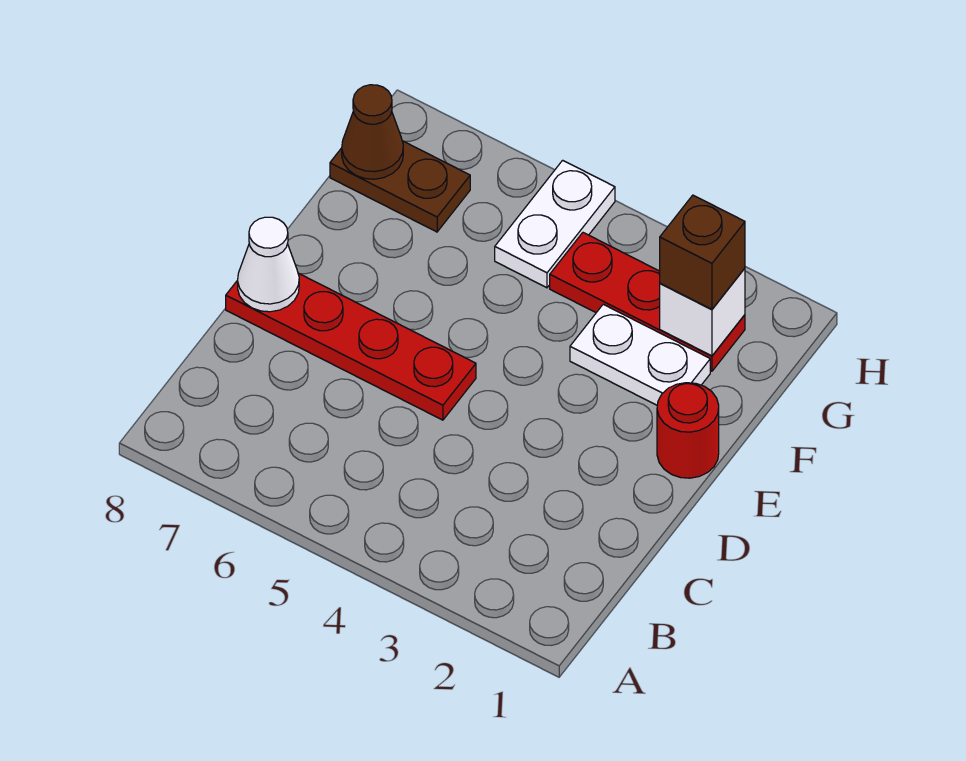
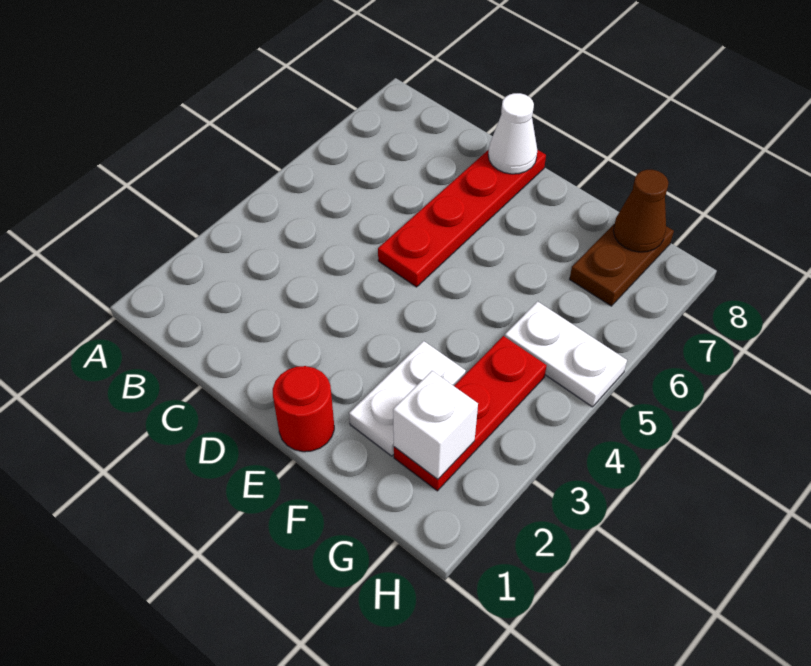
brown 1x1 brick [660,195,745,309] -> none

